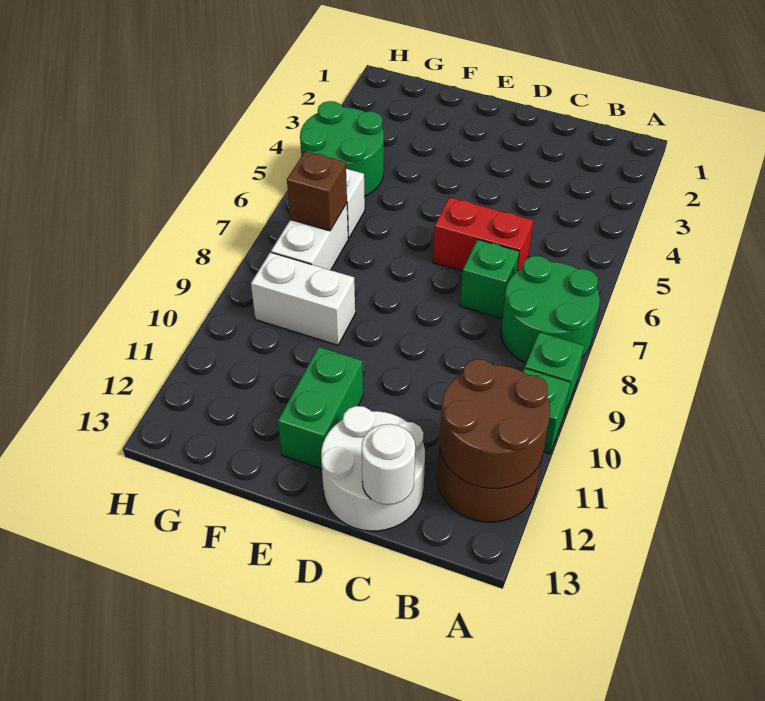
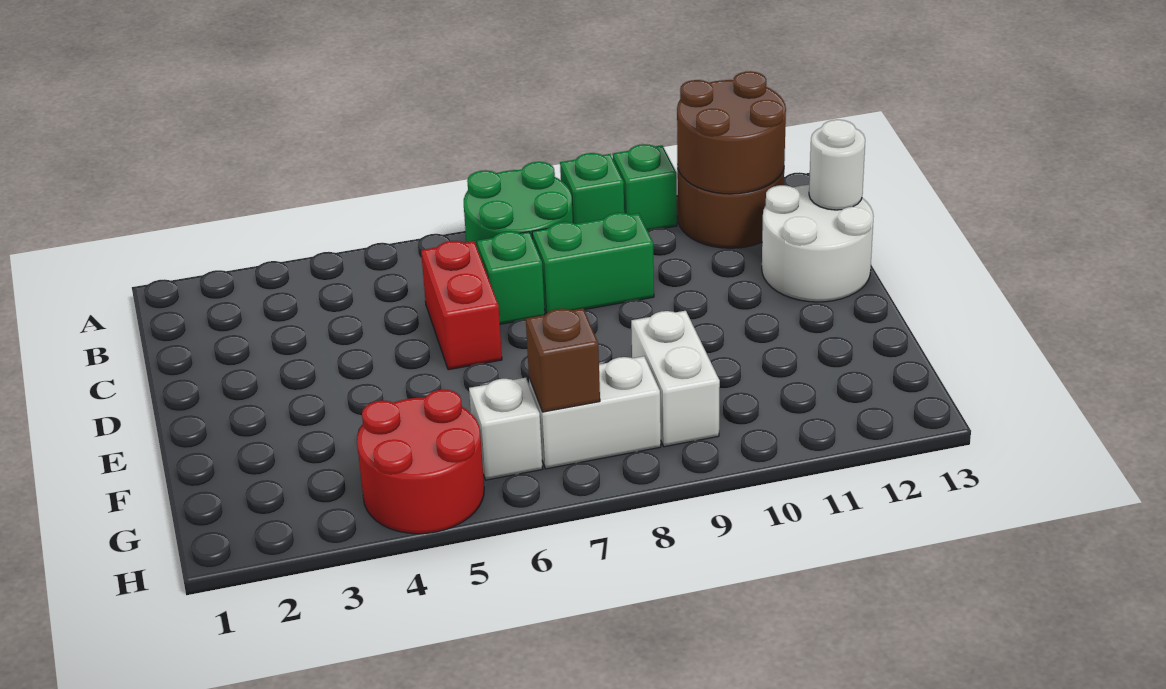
green 1x2 brick [278,347,363,469] -> green 1x2 brick moved to [532,213,654,313]
green 2x2 round brick [300,101,384,197] -> red 2x2 round brick [357,390,484,534]

